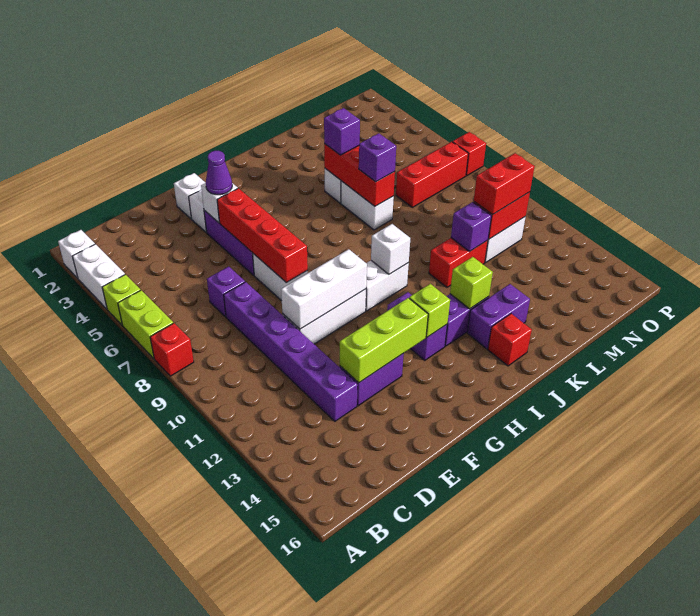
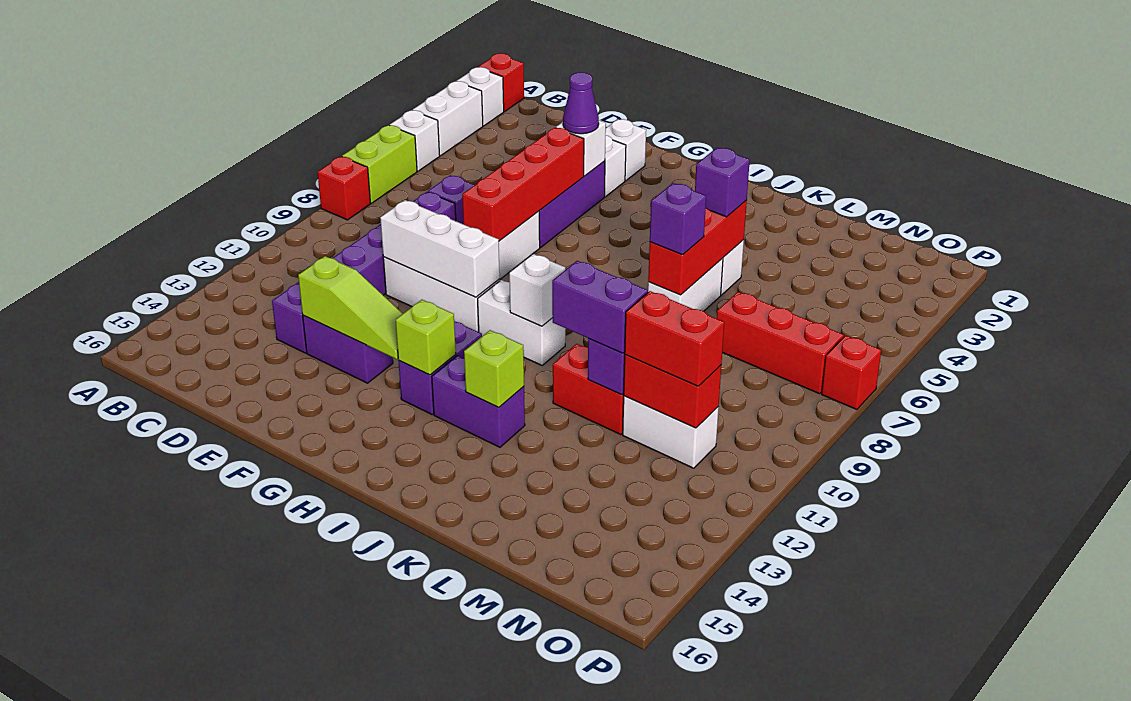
lime 1x1 brick [102,275,141,325] -> white 1x1 brick [390,110,440,171]
lime 1x3 brick [340,298,428,383] -> lime 1x3 slope [298,256,403,359]
purple 1x2 brick [467,284,530,349] -> purple 1x2 brick moved to [552,261,648,353]
red 1x1 brick [488,314,532,366] -> red 1x1 brick moved to [478,53,524,111]

